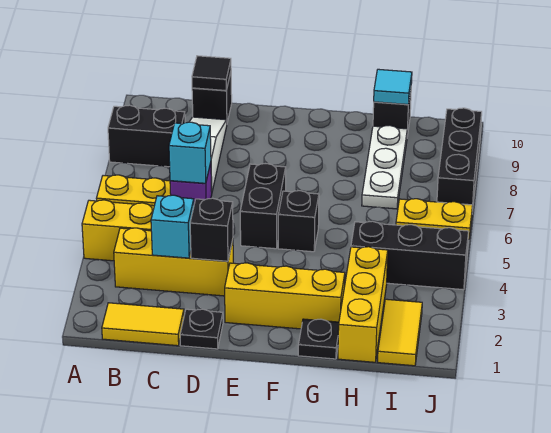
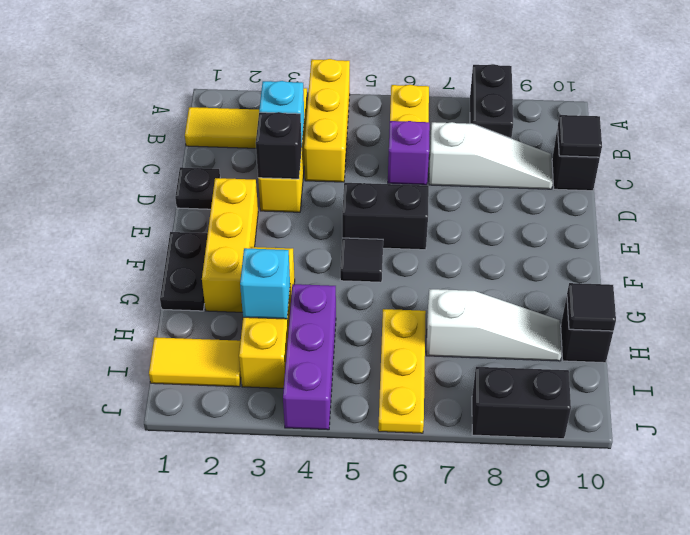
yellow 1x2 tile [102,303,184,346] -> yellow 1x2 tile turned to [185,107,259,148]
cyan 1x1 brick [169,122,211,183] -> cyan 1x1 brick moved to [240,248,290,319]
black 1x1 brick [278,191,319,252] -> black 1x1 tile [340,238,383,282]
black 1x1 plate [298,319,339,359] -> black 1x2 plate [160,232,208,311]
yellow 1x3 brick [338,247,388,362] -> yellow 1x3 brick turned to [239,247,295,388]
black 1x3 brick [351,221,469,290] -> purple 1x3 brick [283,284,336,430]
white 1x3 plate [362,125,407,209] -> white 1x3 slope [426,289,561,361]
cyan 1x1 tile [374,69,412,104] -> black 1x1 tile [567,283,616,331]
yellow 1x2 plate [396,199,473,239] -> yellow 1x3 plate [378,309,426,433]
black 1x3 brick [437,108,482,211] -> black 1x2 brick [472,367,571,439]

